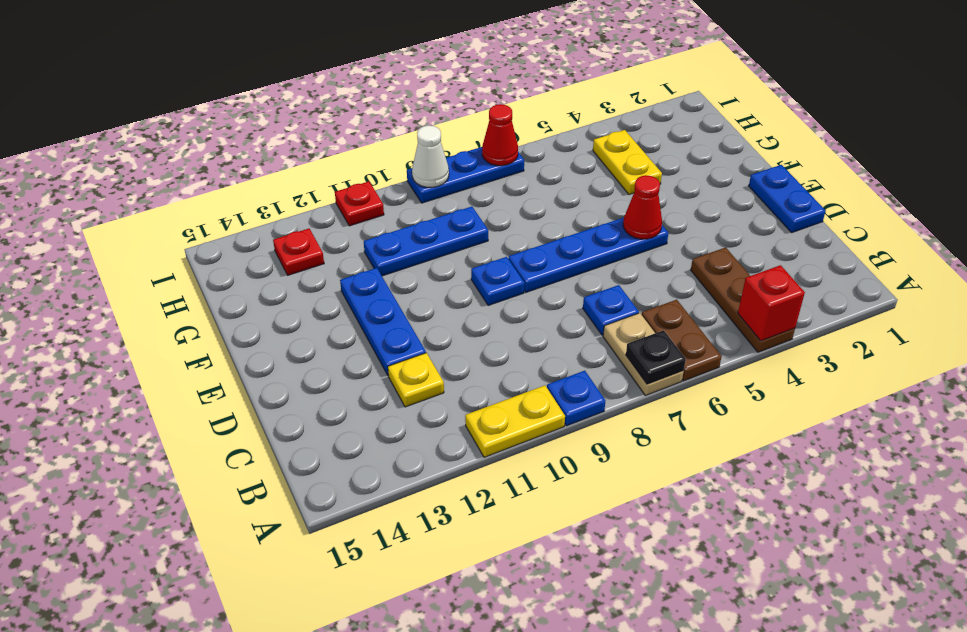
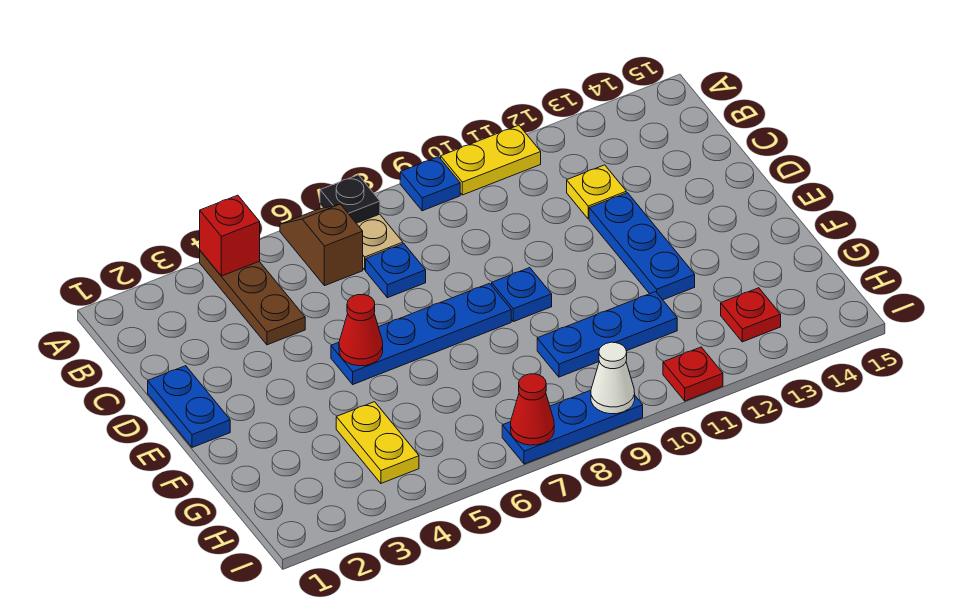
brown 1x2 plate [641,300,722,381] -> brown 1x2 slope [280,204,363,286]

